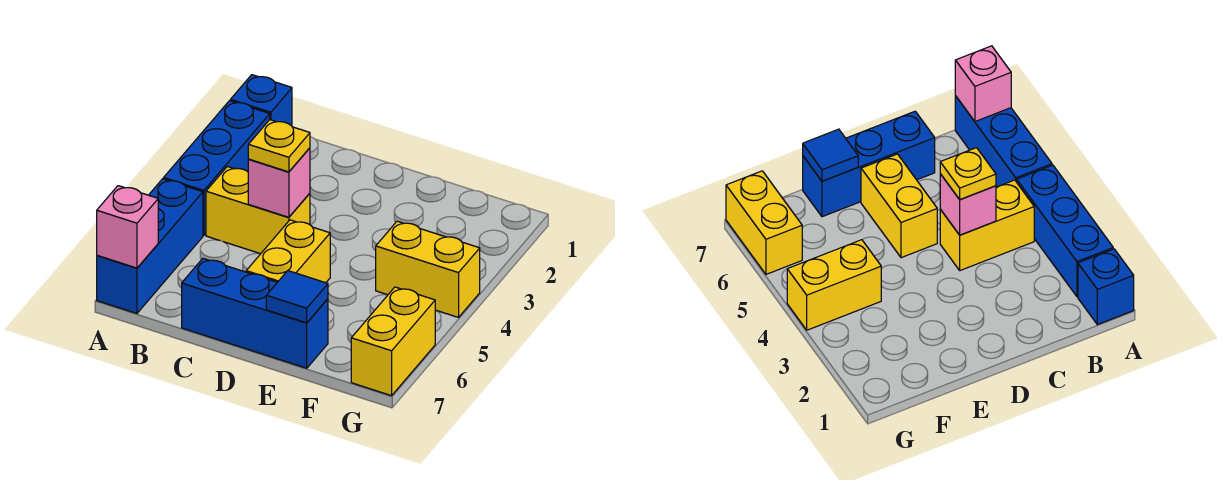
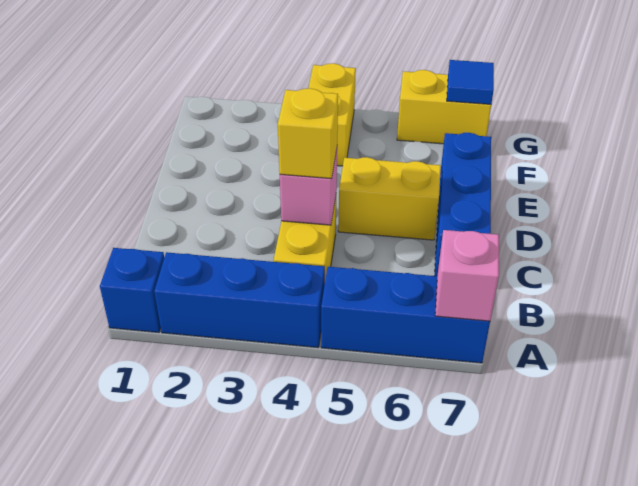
yellow 1x1 plate [248,120,310,172] -> yellow 1x1 brick [278,88,338,179]
blue 1x1 tile [266,271,328,323] -> blue 1x1 tile moved to [447,60,494,104]

